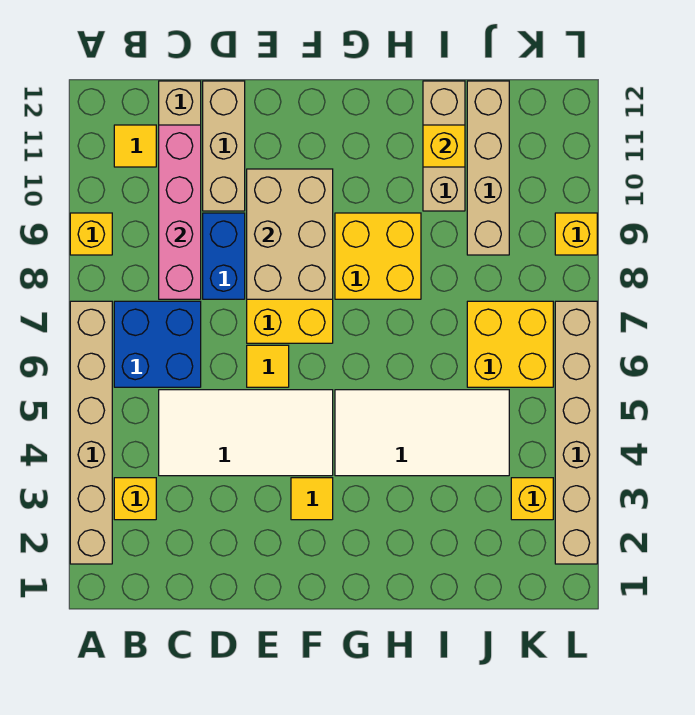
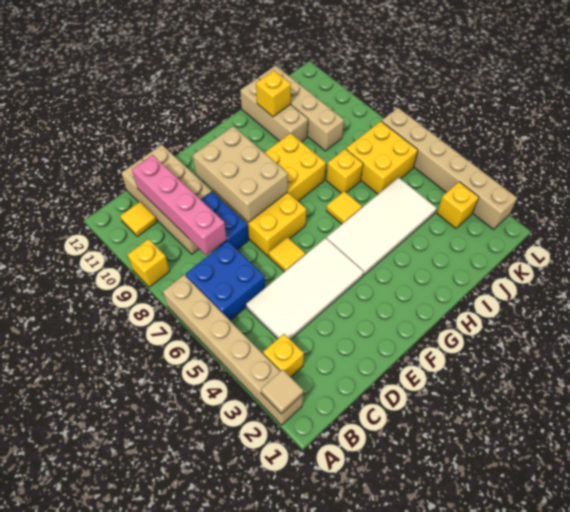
none -> tan 1x1 tile [261,369,303,414]
yellow 1x1 tile [291,478,333,520] -> yellow 1x1 tile moved to [326,191,362,224]
yellow 1x1 brick [555,213,597,255] -> yellow 1x1 brick moved to [326,149,363,193]

